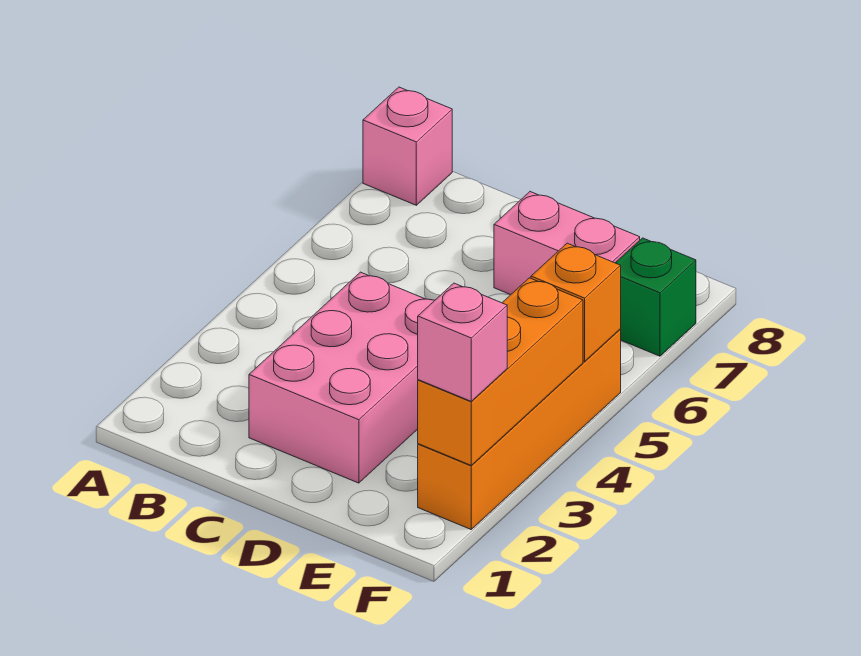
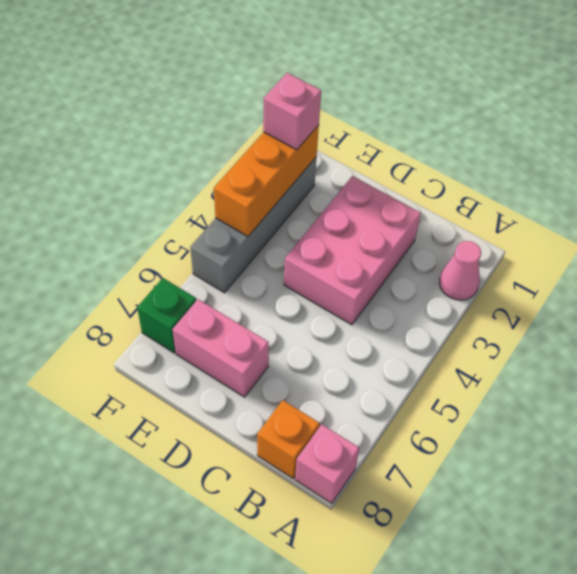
none -> pink 1x1 cone [439,241,481,300]
orange 1x4 brick [418,330,621,529] -> grey 1x4 brick [190,157,317,293]
orange 1x1 brick [531,243,621,361] -> orange 1x1 brick moved to [257,400,320,478]

